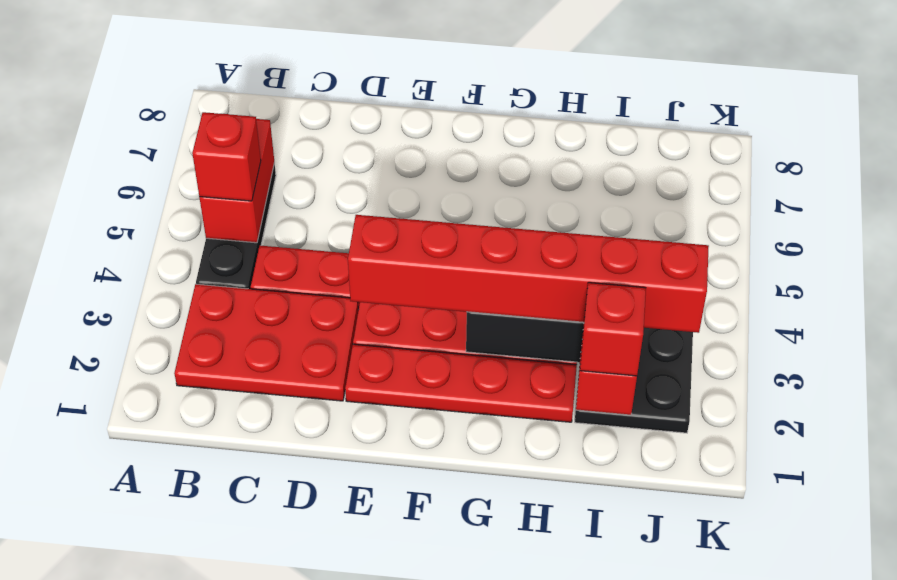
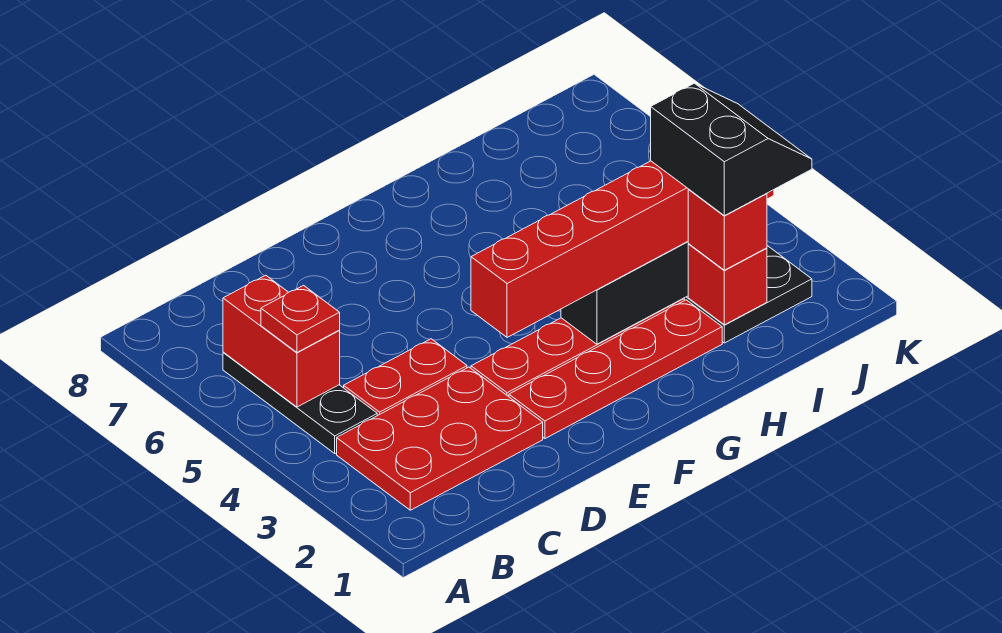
red 1x1 brick [192,112,261,201] -> red 1x1 plate [261,285,340,352]
none -> black 2x2 slope [651,83,812,216]

